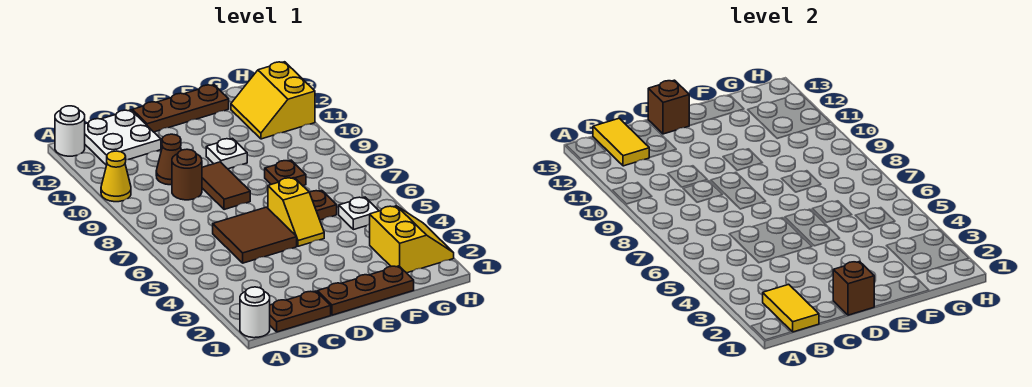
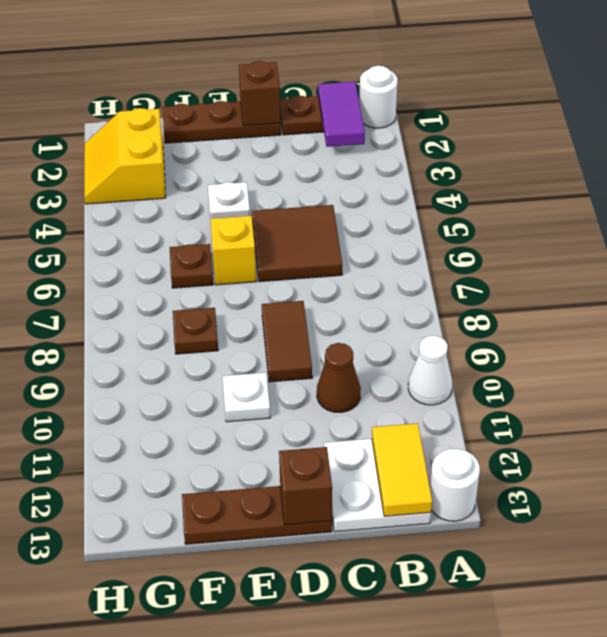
yellow 1x1 cone [101,151,131,202] -> white 1x1 cone [408,336,452,405]
yellow 1x2 tile [763,284,819,332] -> purple 1x2 tile [318,82,365,147]
brown 1x1 round brick [172,149,202,200] -> none
white 1x1 plate [339,197,379,230] -> white 1x1 plate moved to [208,182,250,219]
yellow 2x2 slope [231,62,315,139] -> none

